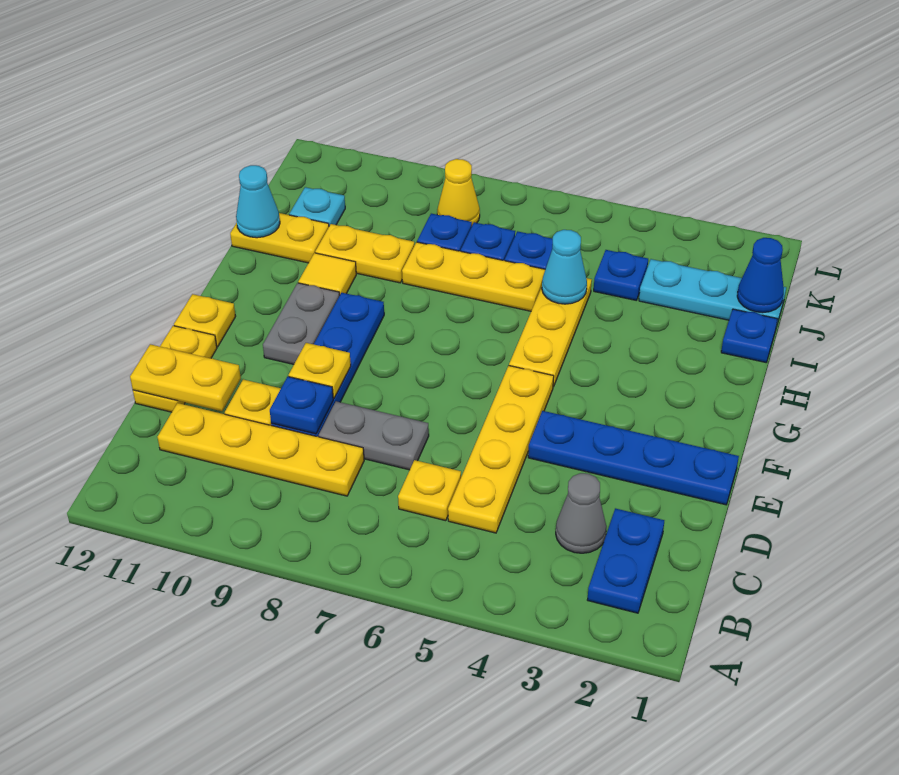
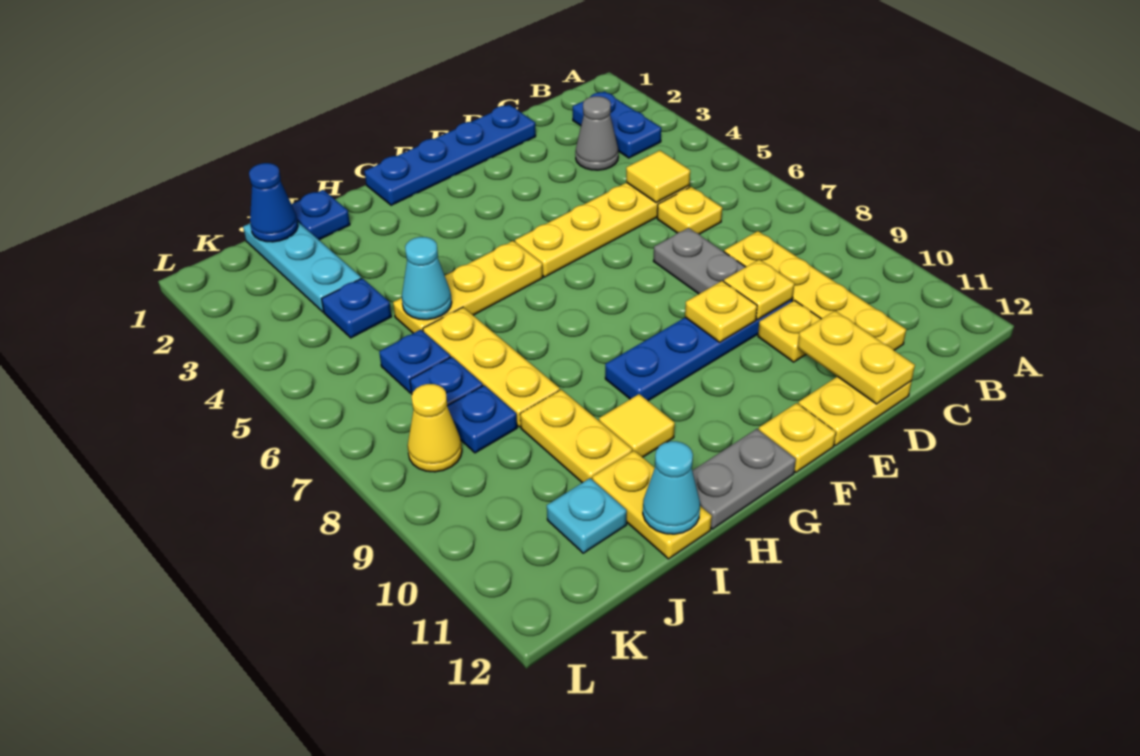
blue 1x2 plate [587,508,664,613] -> blue 1x2 plate turned to [573,91,661,158]
none -> yellow 1x1 tile [626,150,690,203]
blue 1x1 plate [270,377,333,434] -> yellow 1x1 plate [724,259,795,319]
blue 1x4 plate [528,411,739,505] -> blue 1x4 plate turned to [364,105,536,205]
grey 1x2 plate [263,283,340,364] -> grey 1x2 plate moved to [692,429,796,529]

